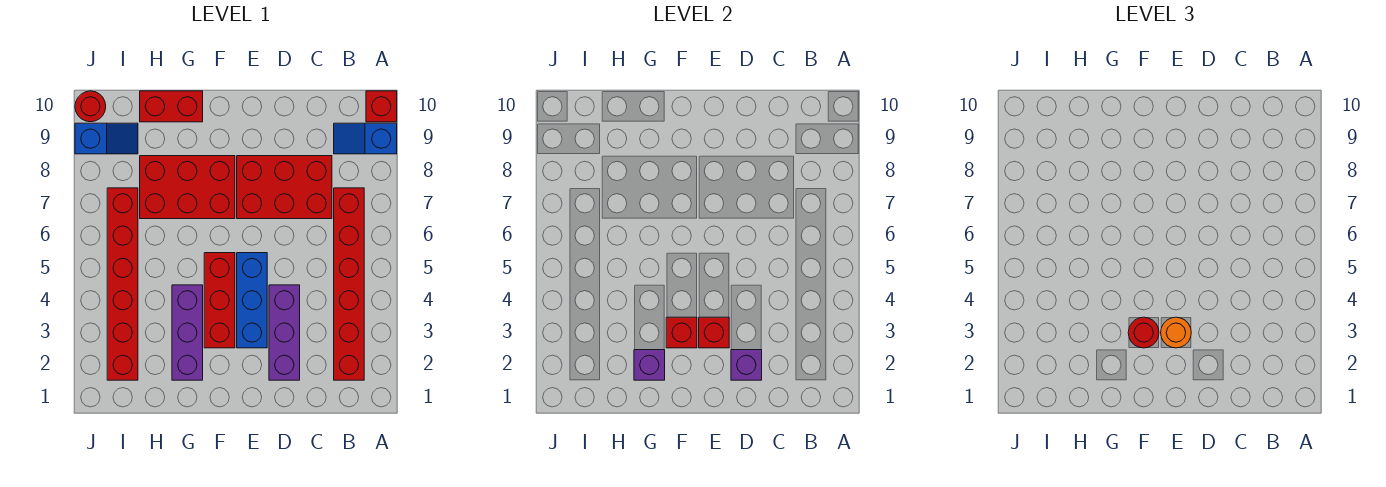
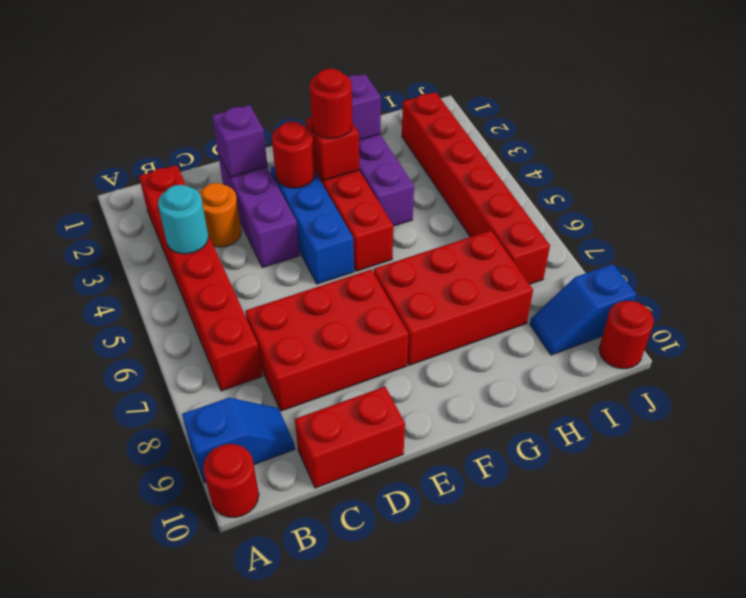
red 1x1 brick [366,91,397,122] -> red 1x1 round brick [203,444,259,517]
none -> cyan 1x1 round brick [158,185,208,254]
red 1x1 brick [699,317,729,348] -> red 1x1 round brick [272,121,315,188]
orange 1x1 round brick [1161,317,1191,348] -> orange 1x1 round brick moved to [199,183,241,247]
red 1x2 brick [140,91,203,122] -> red 1x2 brick moved to [295,387,405,488]

